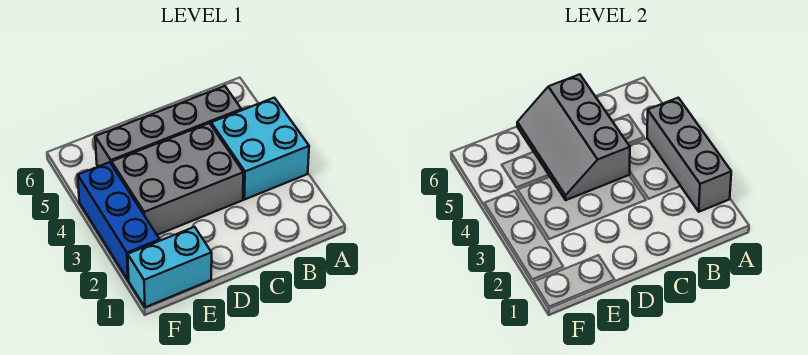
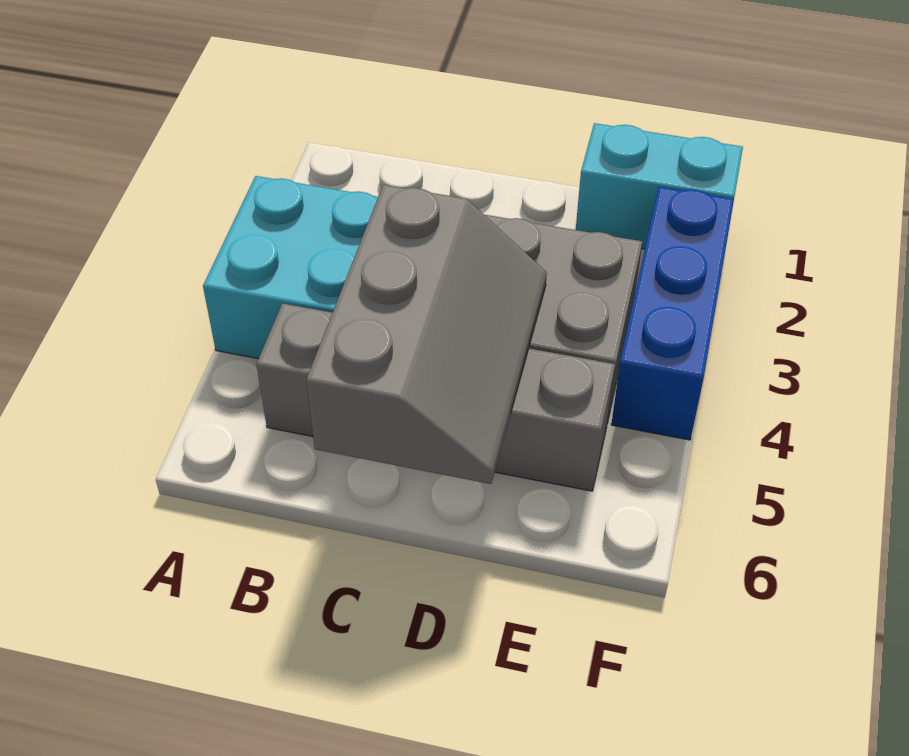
grey 1x3 brick [647,98,731,212] -> none

